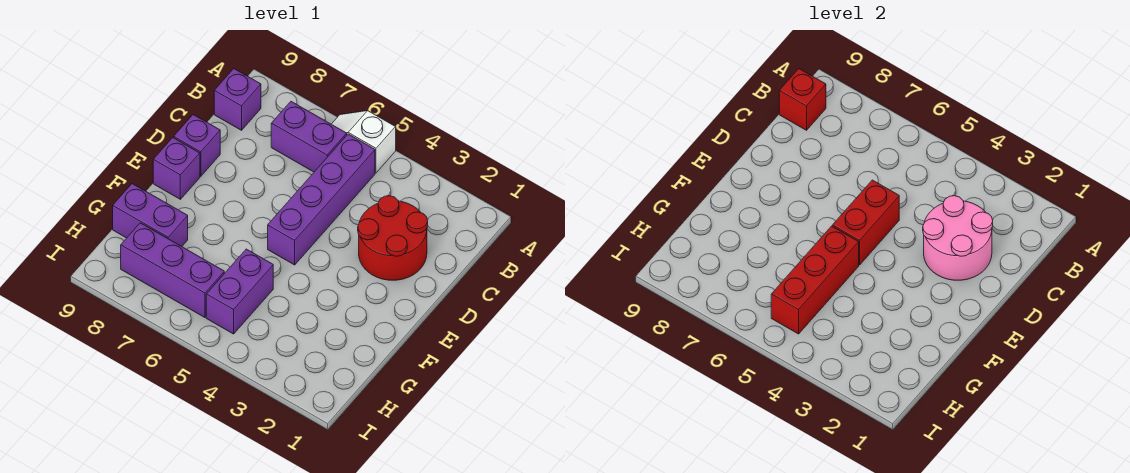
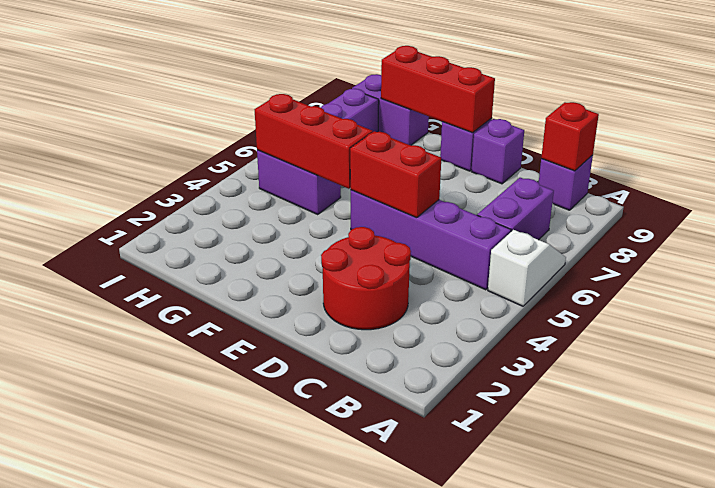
pink 2x2 round brick [923,196,993,280] -> none
none -> red 1x3 brick [381,46,495,133]
purple 1x2 brick [113,184,188,247] -> purple 1x2 brick turned to [352,74,429,145]

